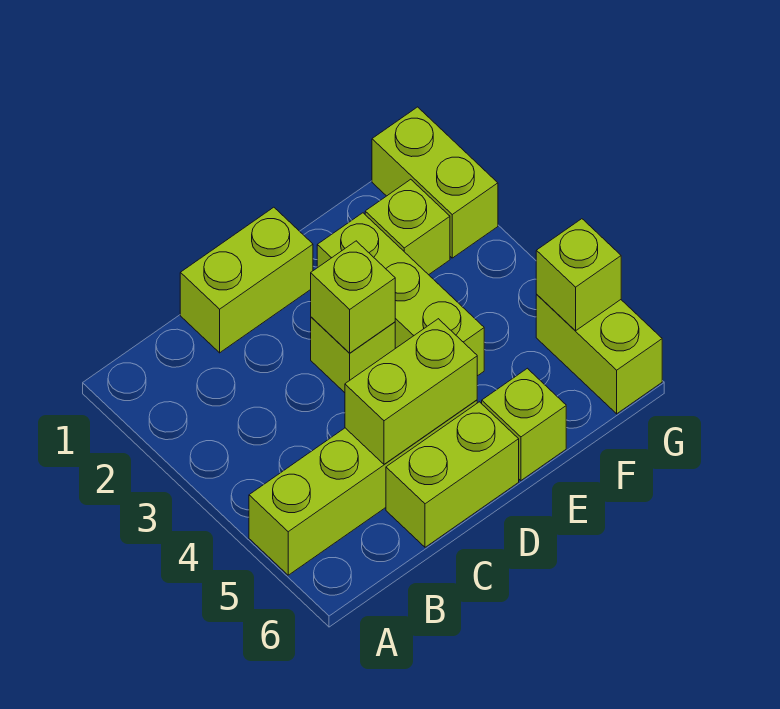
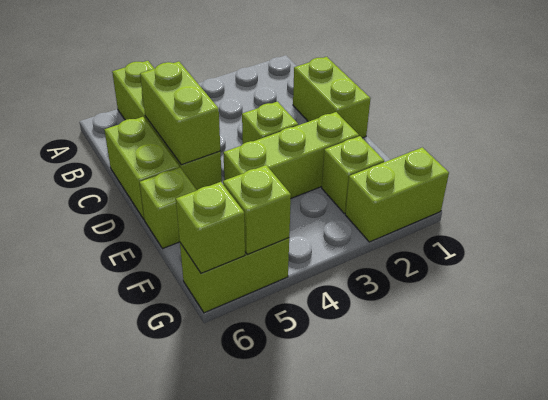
lime 1x1 brick [311,241,395,353] -> lime 1x1 brick moved to [176,182,245,274]

